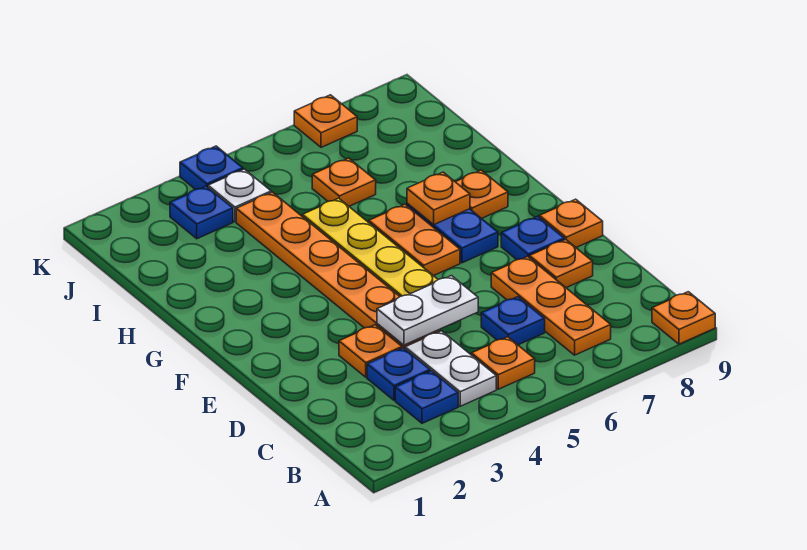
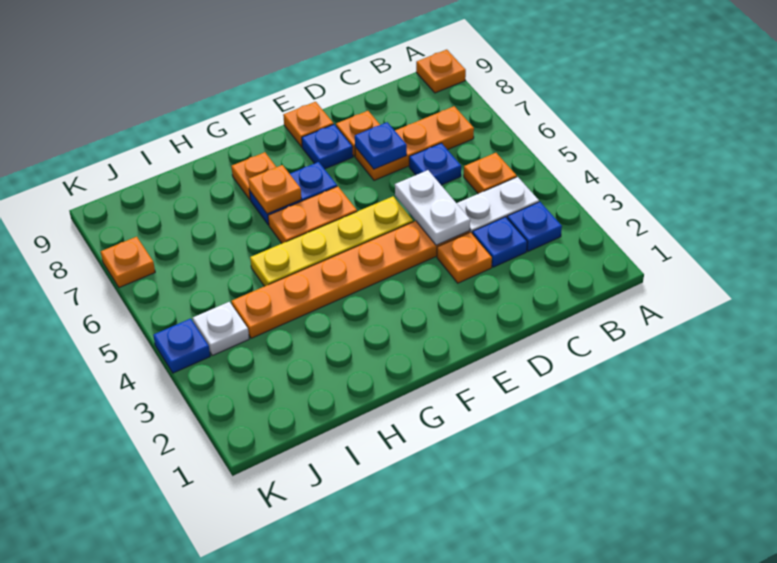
orange 1x1 plate [312,158,376,206] -> none
blue 1x1 plate [170,186,233,239] -> blue 1x1 plate moved to [355,122,407,169]

